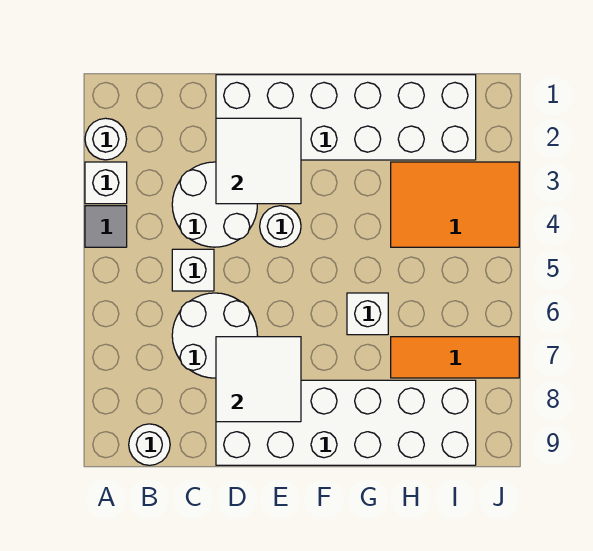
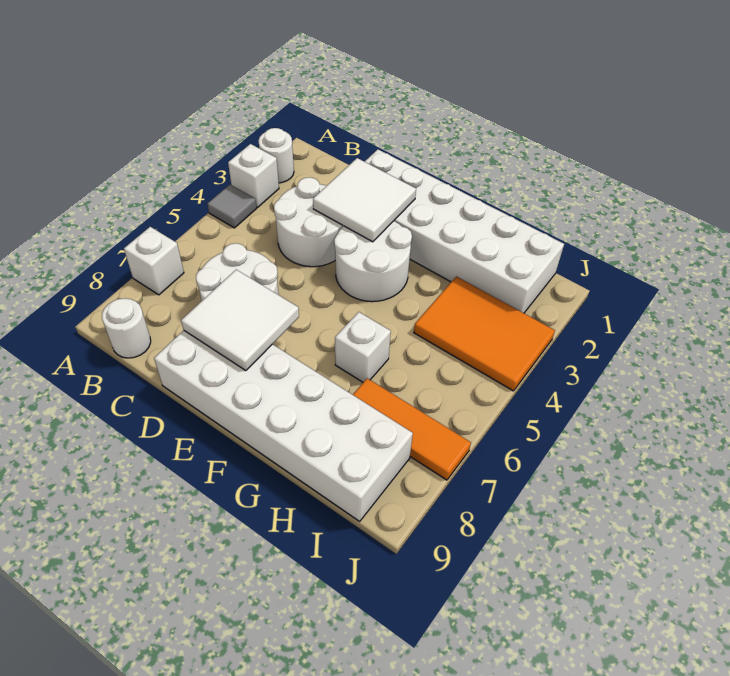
white 1x1 brick [172,249,214,291] -> white 1x1 brick moved to [124,227,184,295]
white 1x1 round brick [260,206,301,247] -> white 2x2 round brick [334,221,412,302]

